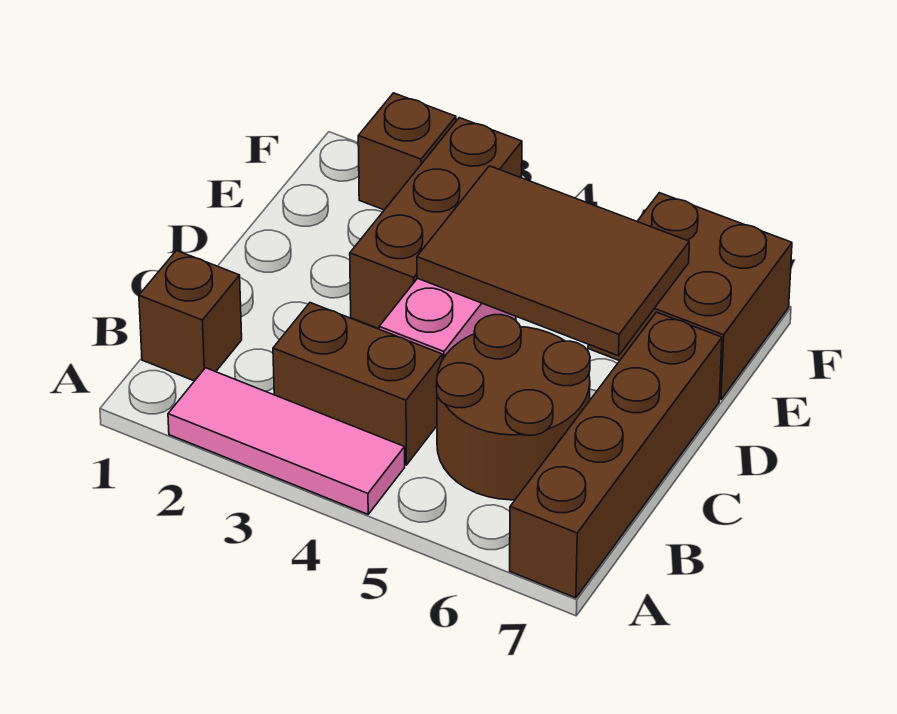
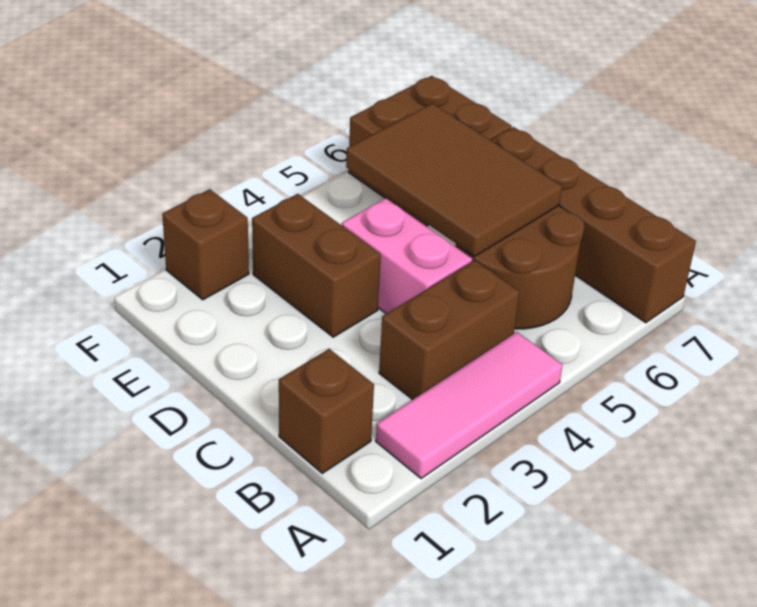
brown 1x3 brick [350,118,522,329] -> brown 1x2 brick [252,194,381,337]
brown 2x3 tile [417,166,689,356] -> brown 2x3 tile turned to [346,103,562,256]

